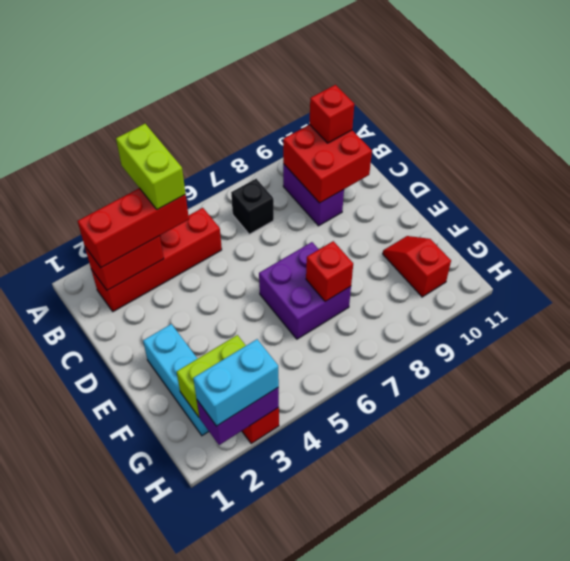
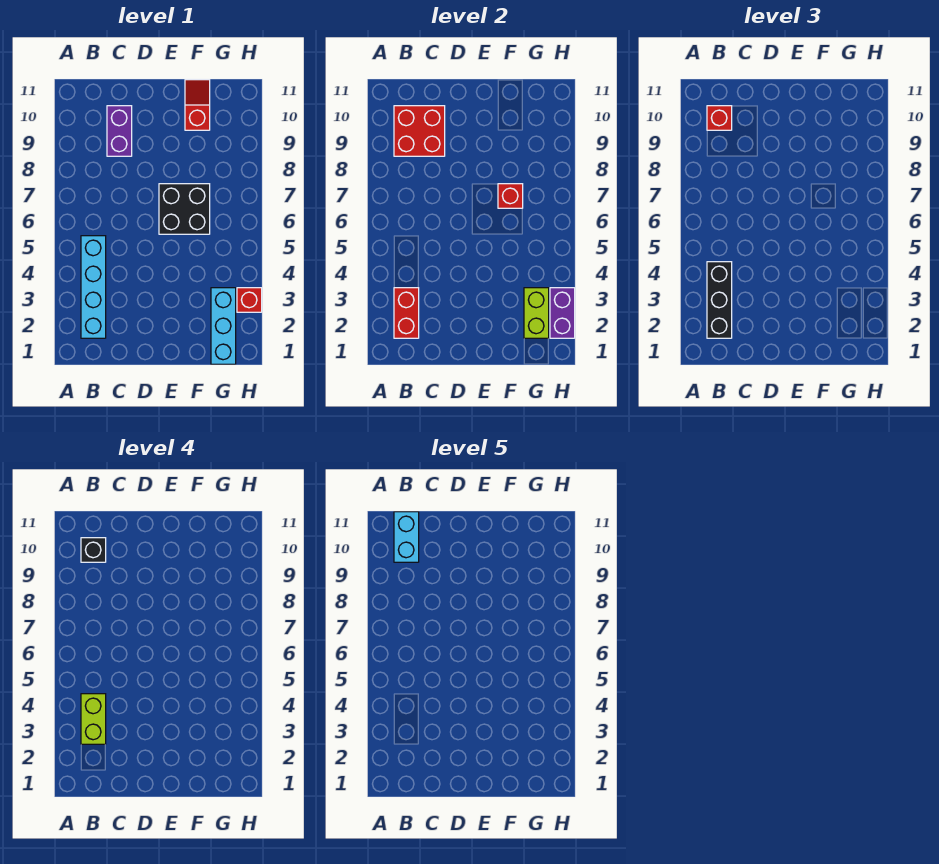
lime 1x2 brick [116,124,186,210] -> lime 1x2 brick turned to [81,694,106,744]
red 1x4 brick [92,208,222,311] -> cyan 1x4 brick [81,236,106,338]
red 1x3 brick [78,188,189,268] -> black 1x3 brick [707,262,732,338]
black 1x1 brick [231,179,274,234] -> black 1x1 brick moved to [81,538,106,562]
purple 1x2 brick [283,164,344,226] -> purple 1x2 brick turned to [107,106,132,156]
cyan 1x3 brick [143,324,209,436] -> cyan 1x3 brick turned to [211,288,236,364]
purple 2x2 brick [259,242,351,339] -> black 2x2 brick [159,184,210,234]
red 1x2 slope [383,236,451,297] -> red 1x2 slope turned to [185,80,210,130]
cyan 1x2 brick [193,339,279,426] -> cyan 1x2 brick moved to [394,512,419,562]

